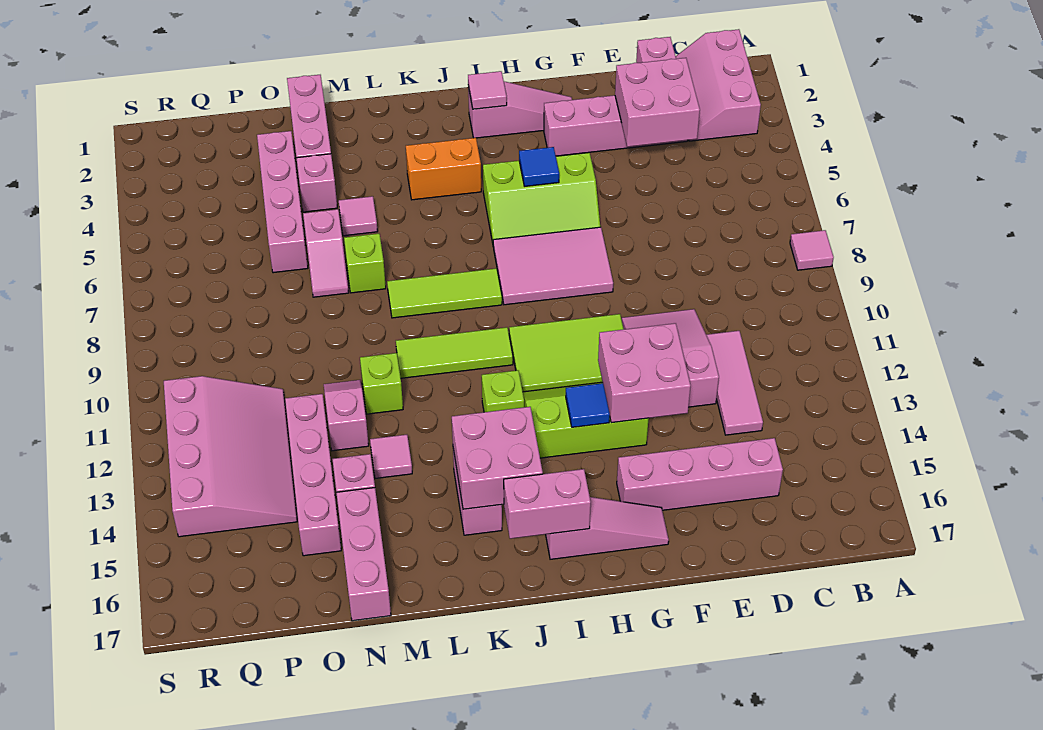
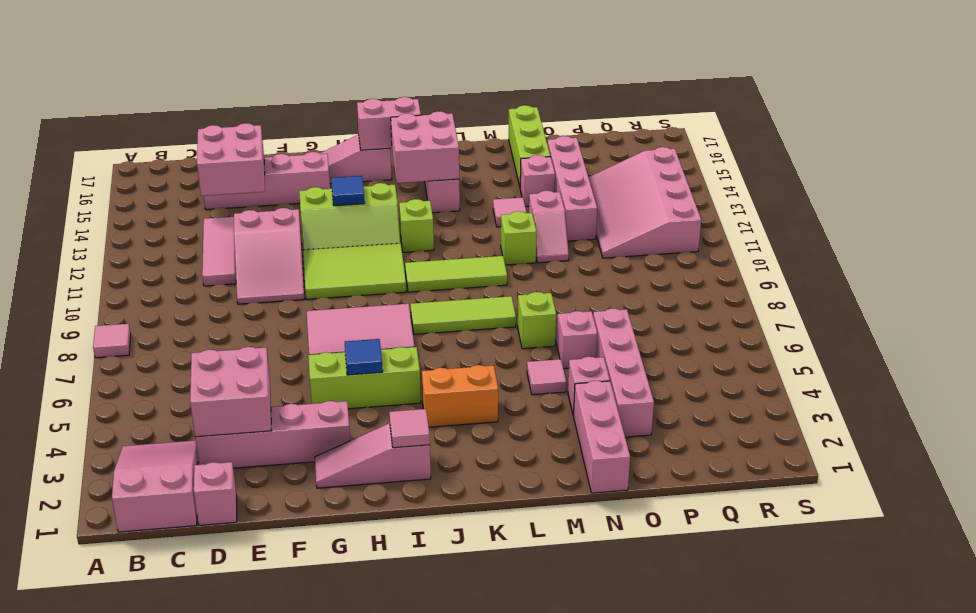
pink 2x3 slope [676,29,761,141] -> pink 2x3 slope turned to [112,441,198,532]
pink 2x2 brick [598,323,691,423] -> pink 2x2 brick moved to [197,123,265,196]
pink 1x3 brick [336,488,391,621] -> lime 1x3 brick [509,105,550,186]

